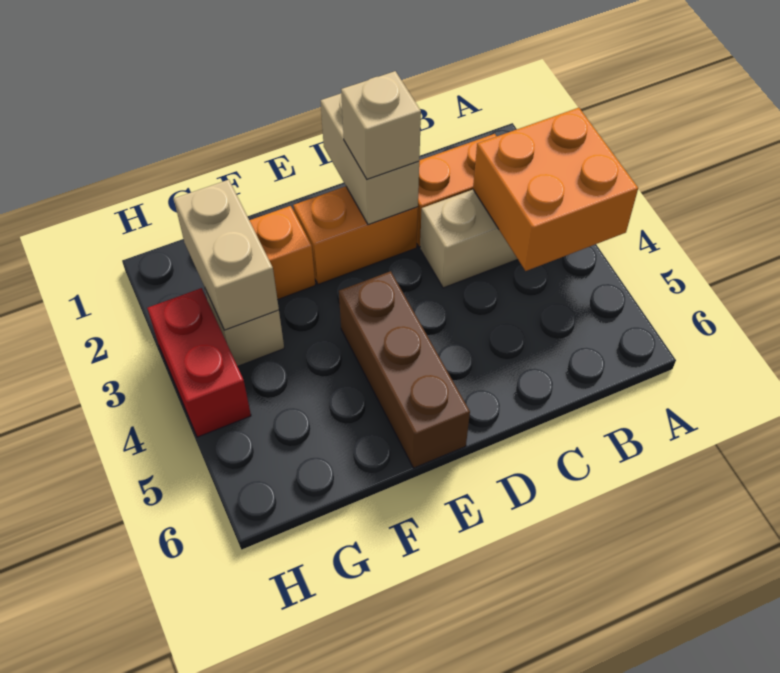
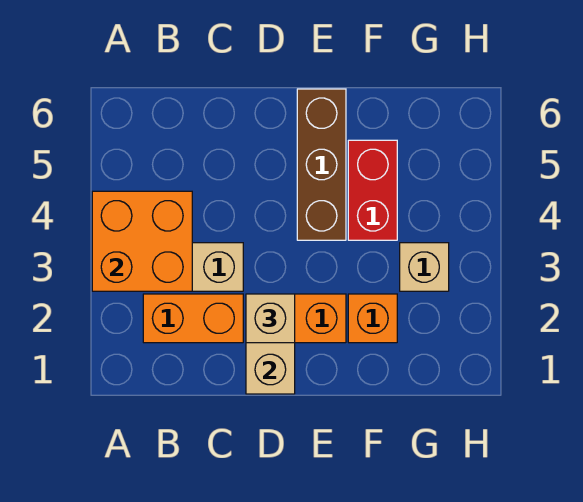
tan 1x2 brick [174,180,279,330] -> none
red 1x2 brick [147,288,251,437] -> red 1x2 brick moved to [348,140,397,240]

